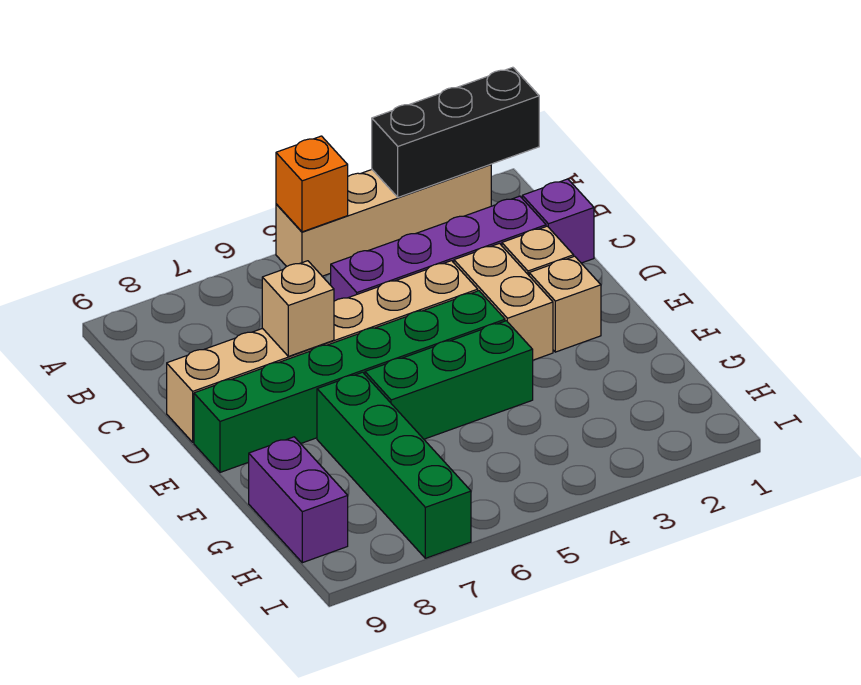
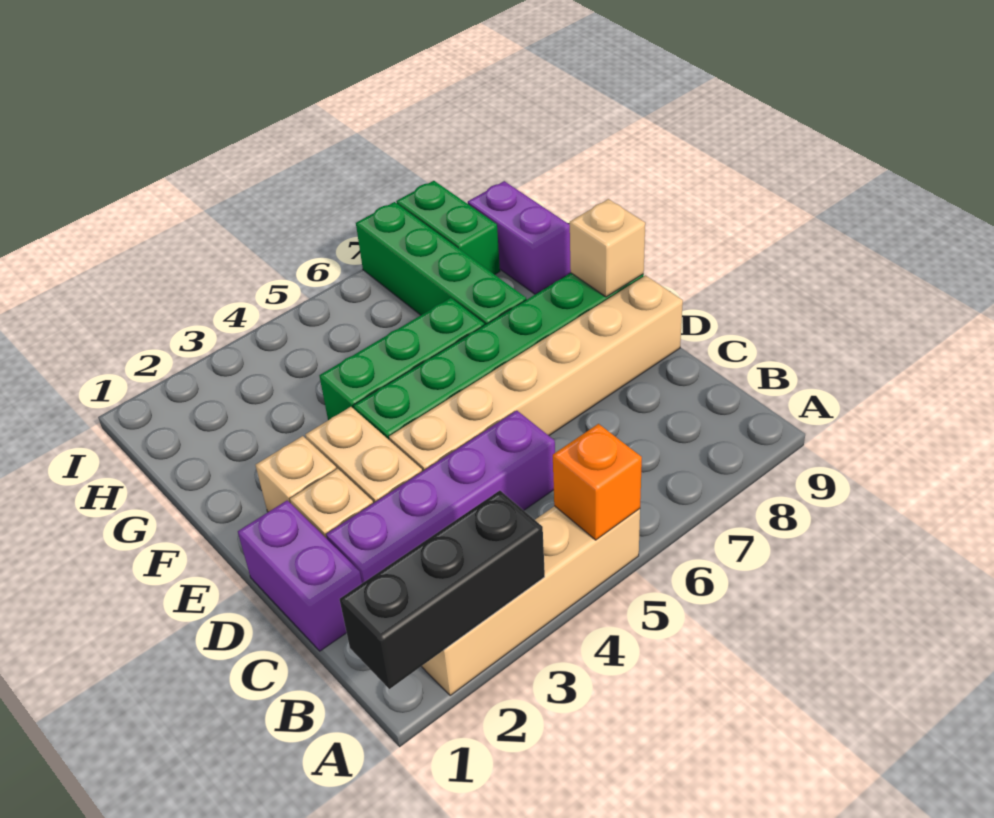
purple 1x1 brick [522,179,594,263] -> purple 1x2 brick [238,500,362,651]
tan 1x1 brick [262,261,334,356] -> tan 1x1 brick moved to [570,199,645,297]
none -> green 1x2 brick [396,181,500,275]

